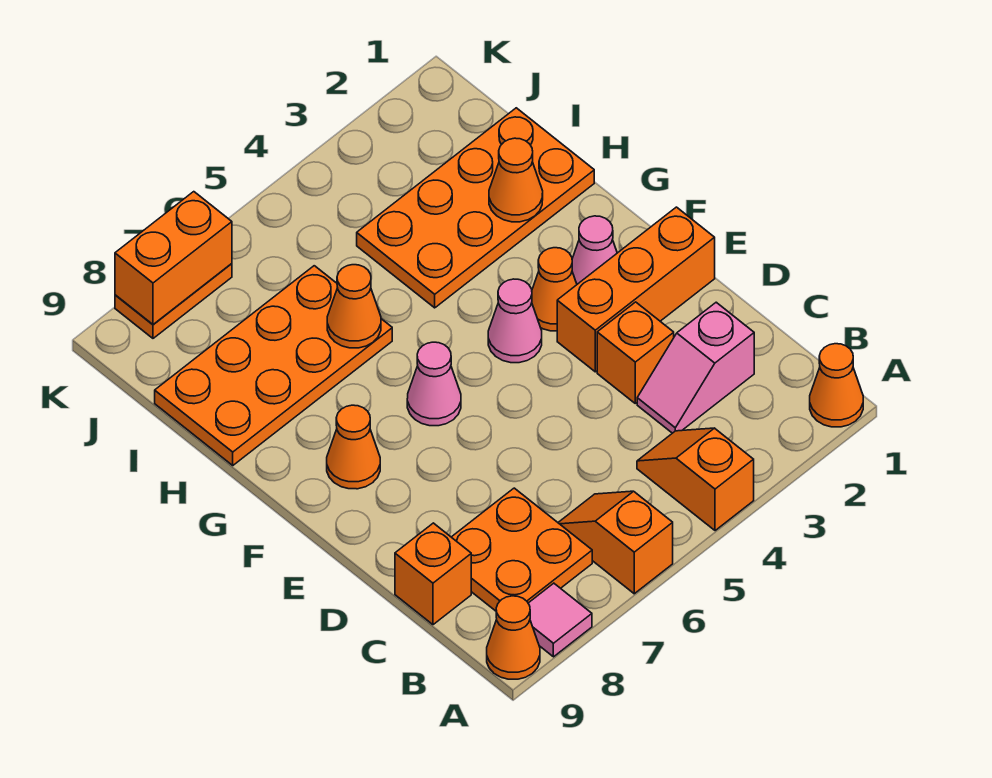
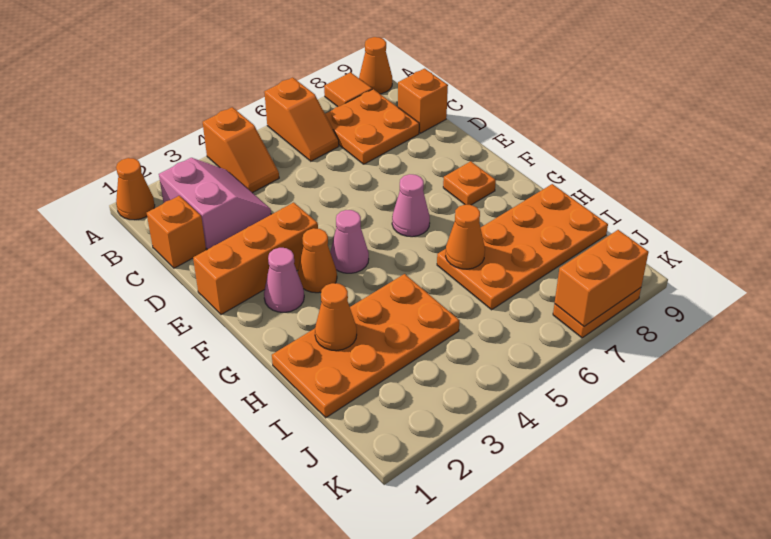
pink 1x1 tile [528,583,592,657] -> orange 1x1 tile [324,72,372,107]
pink 1x2 slope [637,302,754,433] -> pink 2x2 slope [159,158,271,249]
orange 1x1 brick [597,302,674,403] -> orange 1x1 brick moved to [147,196,206,268]
orange 1x1 cone [327,405,380,489] -> orange 1x1 plate [443,161,496,205]

